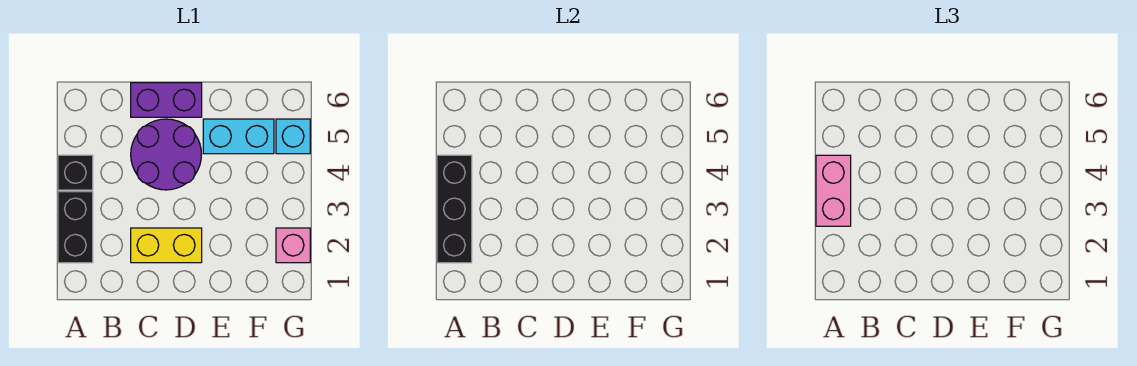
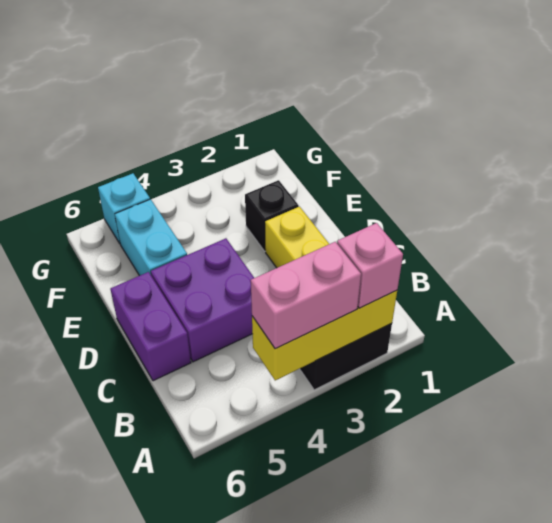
black 1x3 brick [437,155,472,263] -> yellow 1x3 brick [252,291,397,380]
black 1x1 brick [58,155,93,190] -> black 1x1 brick moved to [245,180,299,251]
purple 2x2 round brick [131,119,201,190] -> purple 2x2 brick [151,238,254,362]
pink 1x1 brick [276,228,310,263] -> pink 1x1 brick moved to [337,223,403,308]

